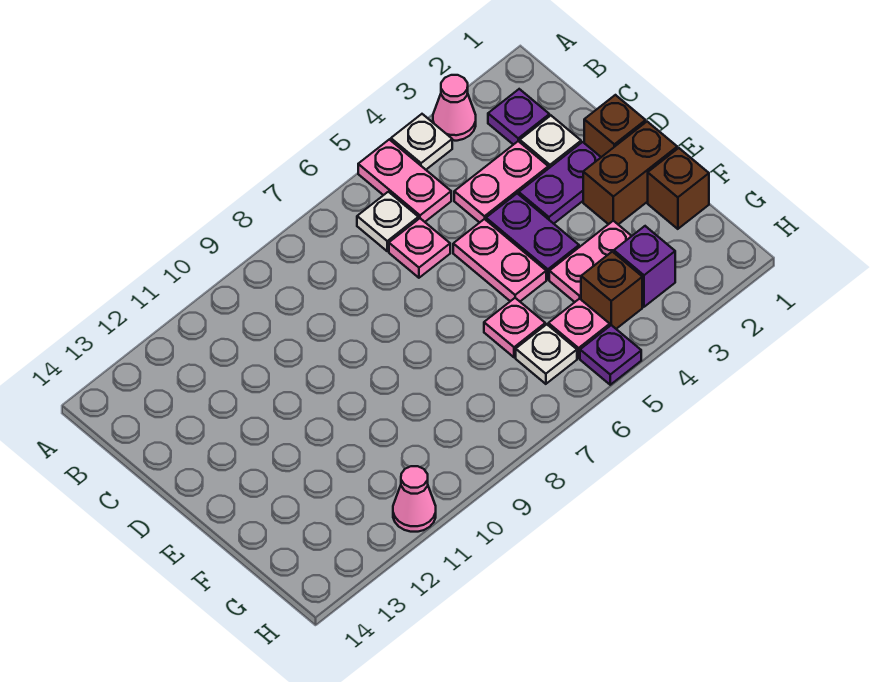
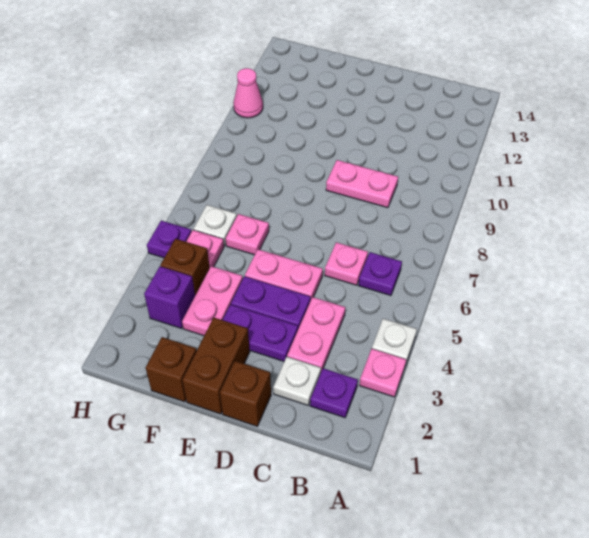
pink 1x1 cone [433,75,476,141] -> pink 1x1 plate [359,349,406,397]
pink 1x2 plate [358,139,451,222] -> pink 1x2 plate moved to [326,160,398,208]
white 1x1 plate [357,192,418,251] -> purple 1x1 plate [358,252,402,295]
purple 1x2 plate [519,142,601,224] -> purple 1x2 plate turned to [223,305,298,361]

